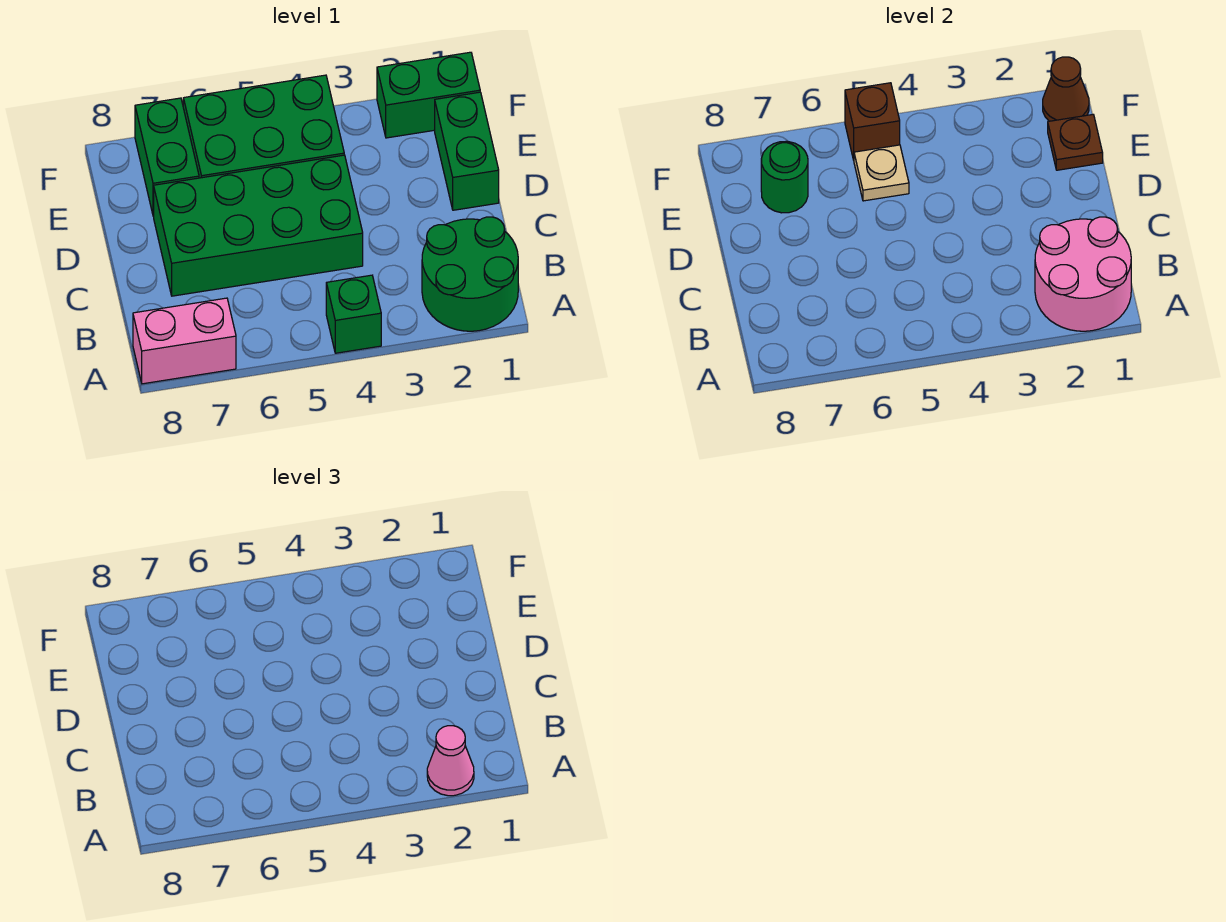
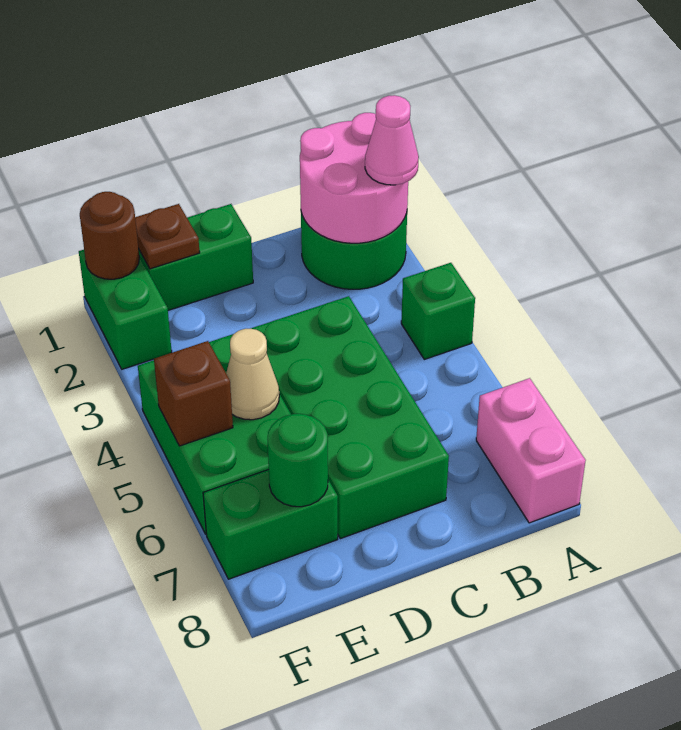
tan 1x1 plate [854,145,909,201] -> tan 1x1 cone [226,329,279,420]
brown 1x1 cone [1043,57,1089,121] -> brown 1x1 round brick [80,192,139,279]

